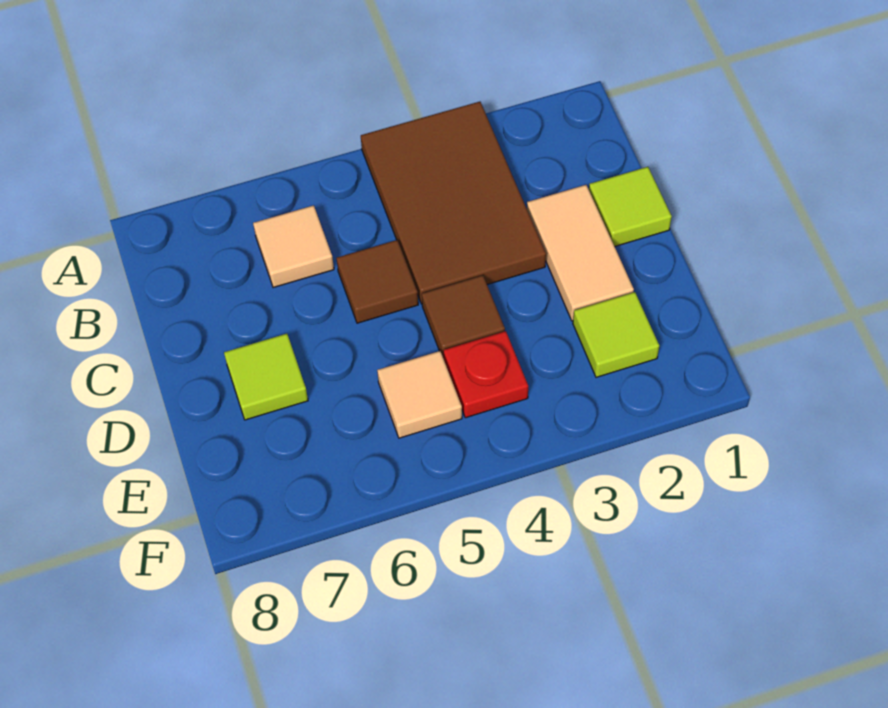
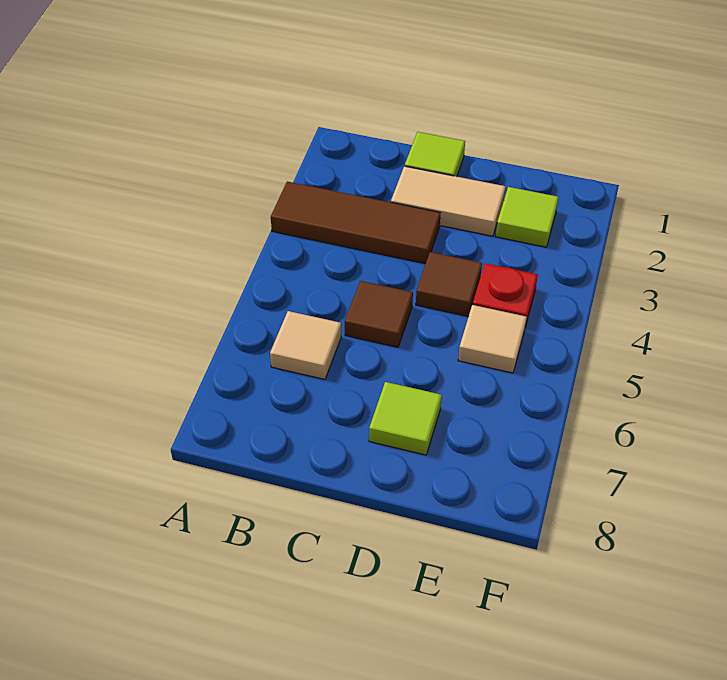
brown 2x3 tile [361,102,546,304] -> brown 1x3 tile [271,182,440,264]

